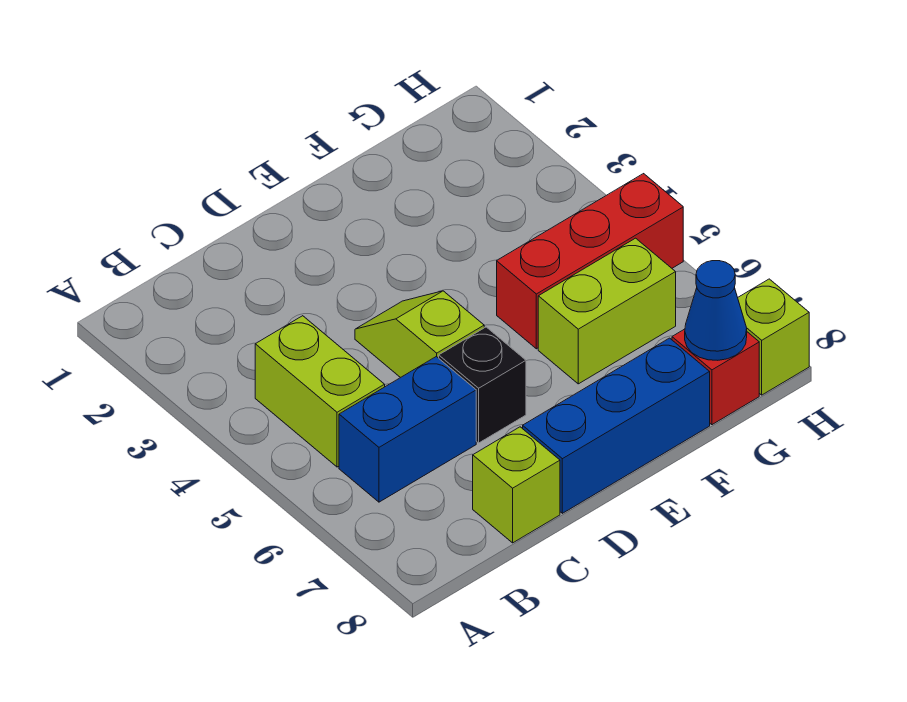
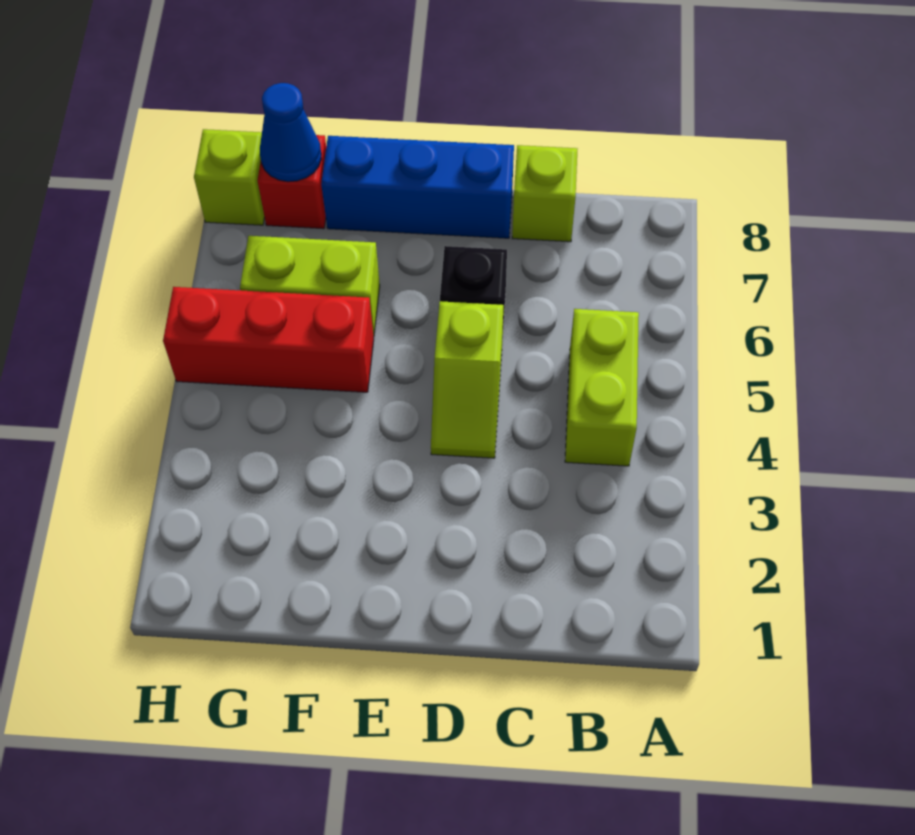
blue 1x2 brick [339,356,476,502] -> none

